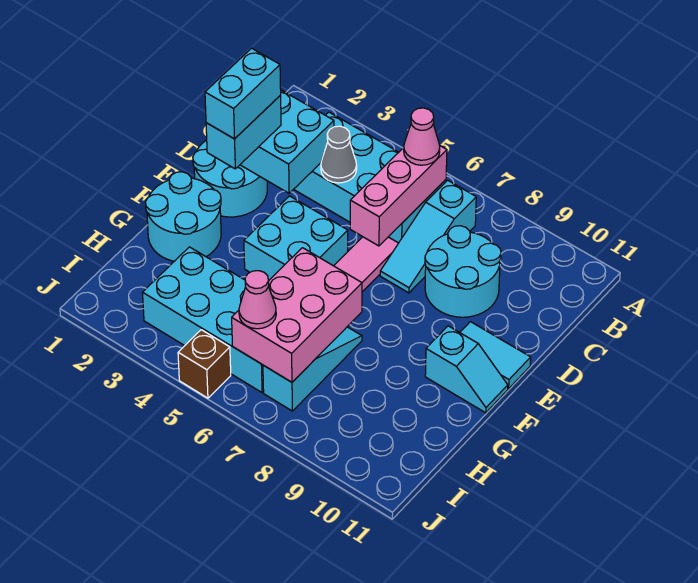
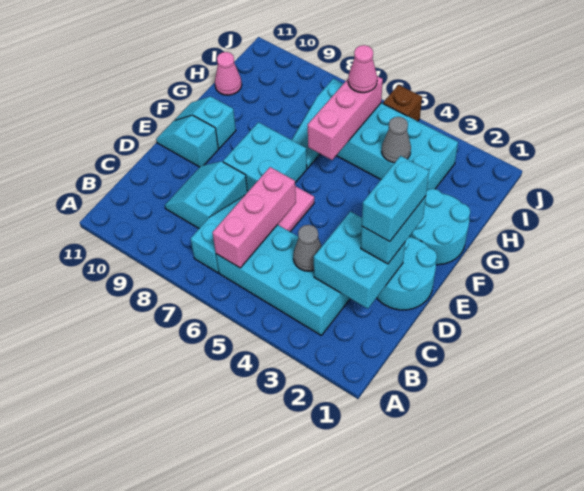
pink 1x1 cone [404,108,440,165] -> pink 1x1 cone moved to [215,52,242,95]
cyan 2x2 round brick [425,226,501,317] -> cyan 2x2 slope [165,161,247,228]
cyan 2x2 brick [244,196,348,281] -> cyan 2x2 brick moved to [223,122,307,192]
cyan 1x2 tile [460,322,531,389] -> cyan 1x2 slope [156,115,218,167]
pink 2x3 brick [232,248,362,382] -> pink 1x3 brick [308,76,383,160]
none -> grey 1x1 cone [382,117,411,163]

